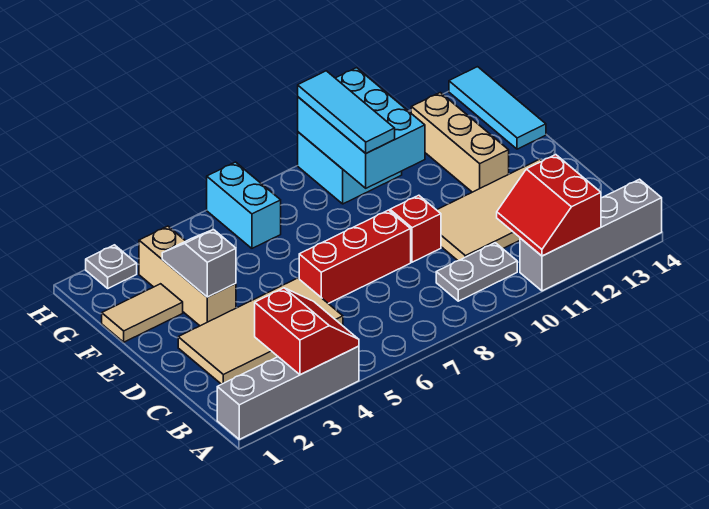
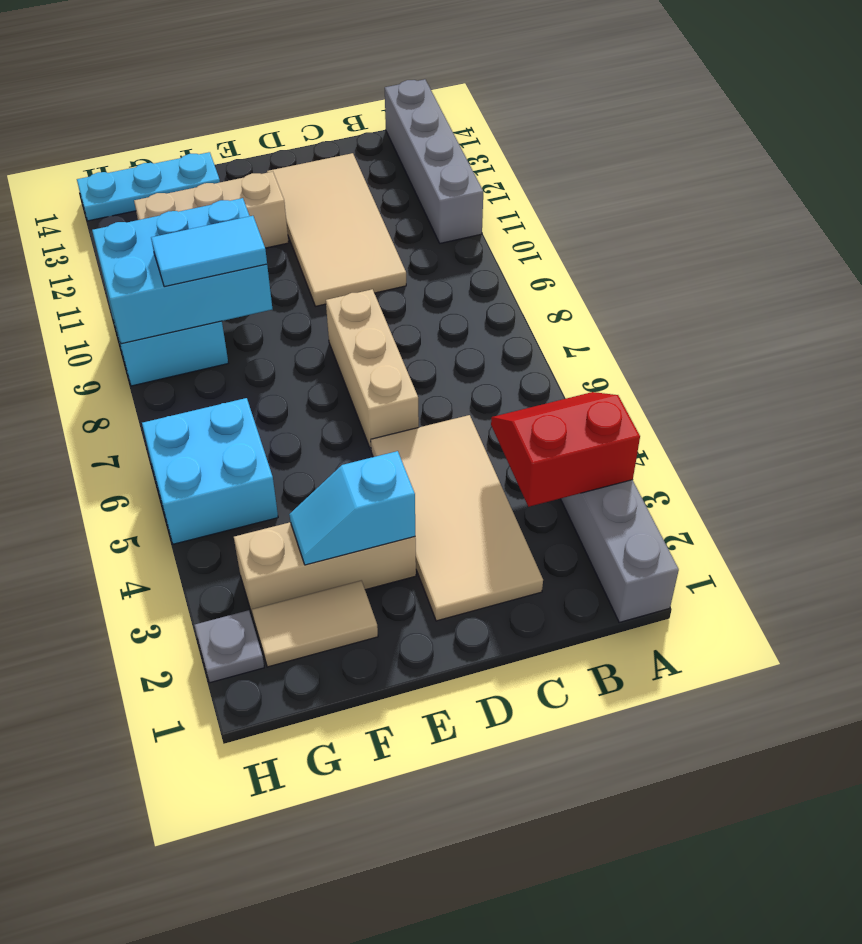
red 2x2 slope [497,155,601,256] -> none
grey 1x2 plate [436,243,517,301] -> none
red 1x3 brick [299,210,411,304] -> tan 1x3 brick [326,289,419,450]
red 1x1 brick [390,195,441,262] -> none
grey 1x2 slope [162,230,236,297] -> cyan 1x2 slope [289,451,415,565]
tan 1x2 tile [102,284,183,342] -> tan 1x2 tile turned to [252,581,378,667]
cyan 1x3 tile [298,71,395,153] -> cyan 1x2 tile [151,216,267,287]
cyan 1x3 tile [449,67,546,149] -> cyan 1x3 plate [77,152,220,221]
cyan 1x2 brick [207,162,281,248] -> cyan 2x2 brick [142,398,278,544]

